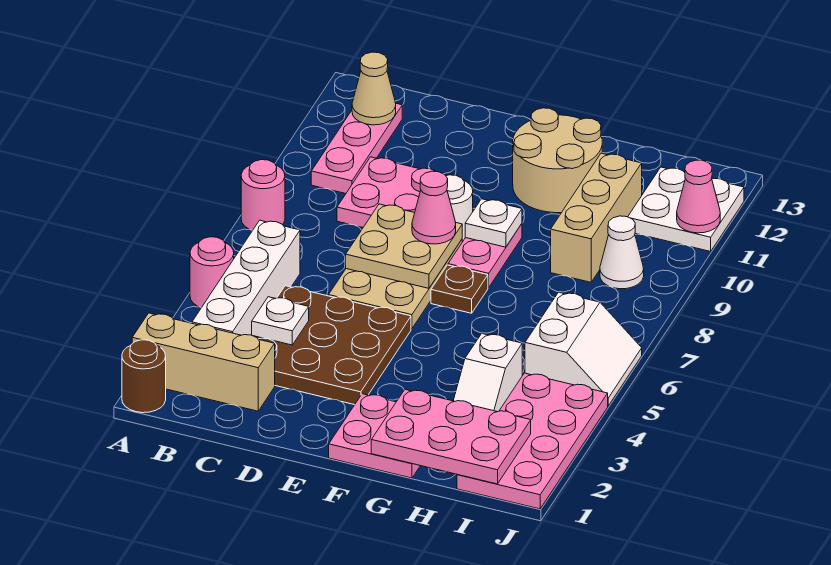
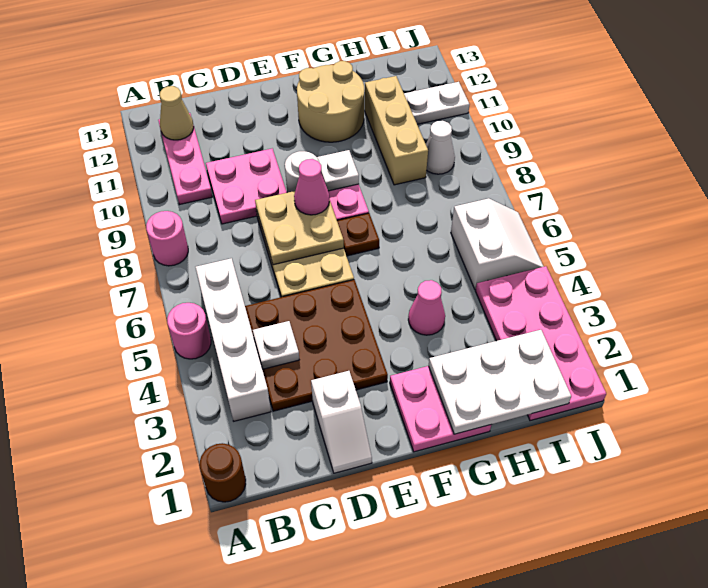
tan 1x3 brick [132,313,275,411] -> none
pink 2x3 plate [371,389,531,484] -> white 2x3 plate [429,330,571,434]
white 1x2 slope [453,334,522,412] -> white 1x2 slope moved to [311,371,372,473]
white 2x2 plate [628,167,744,251] -> white 1x2 plate [404,82,470,124]
pink 1x1 cone [677,160,720,233] -> pink 1x1 cone moved to [408,280,445,335]

